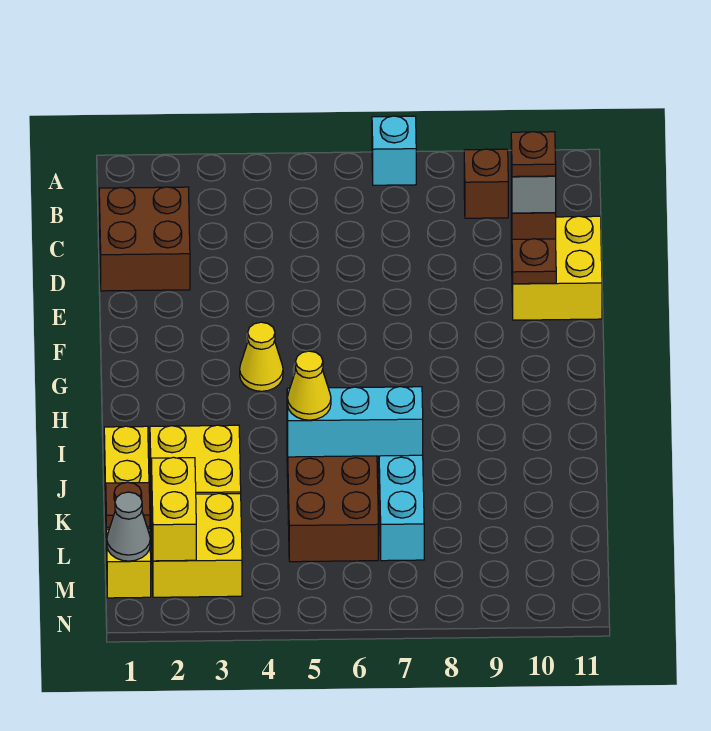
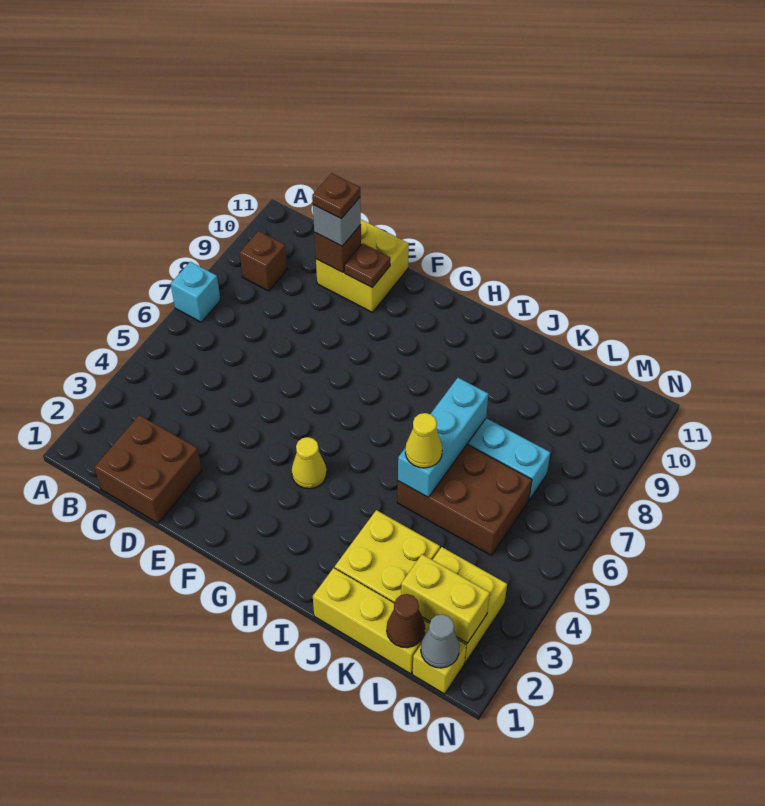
brown 1x1 plate [106,482,150,527] -> brown 1x1 cone [387,594,425,648]

